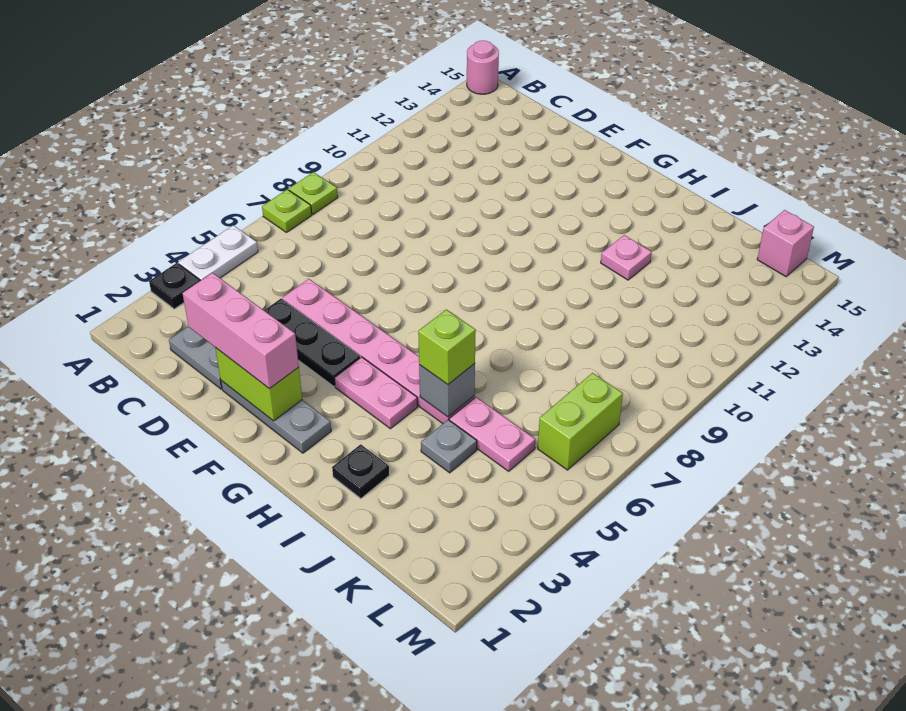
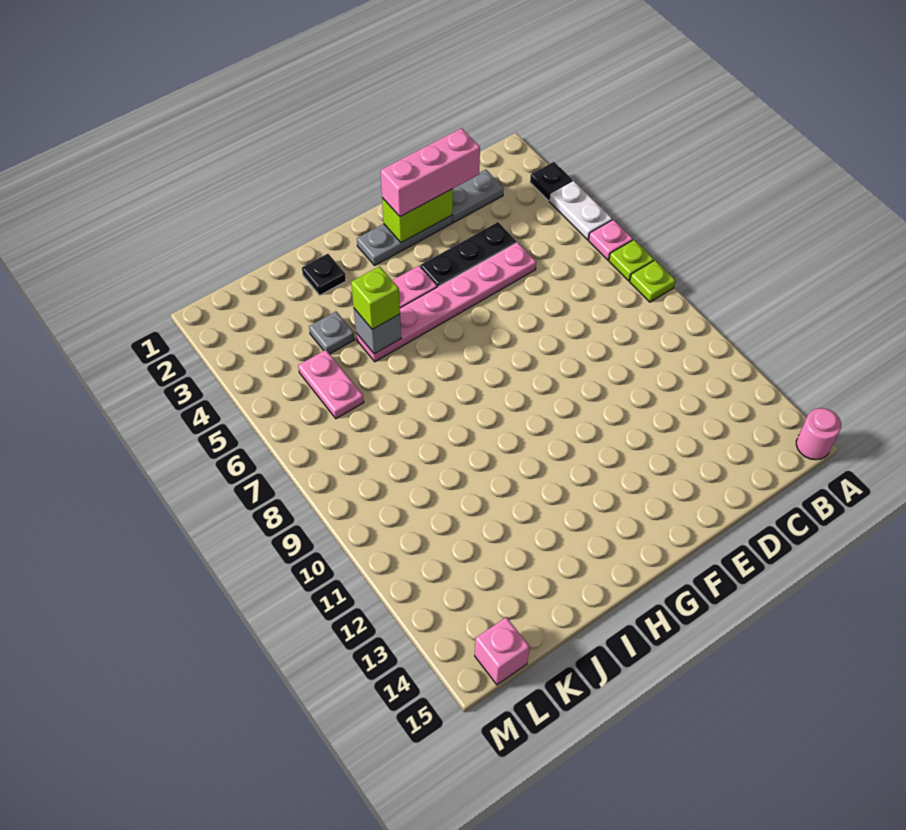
pink 1x1 plate [601,235,652,280] -> pink 1x1 plate moved to [589,220,633,260]
pink 1x2 plate [449,397,535,471] -> pink 1x2 plate turned to [298,350,364,419]
lime 1x2 brick [538,373,623,470] -> none

